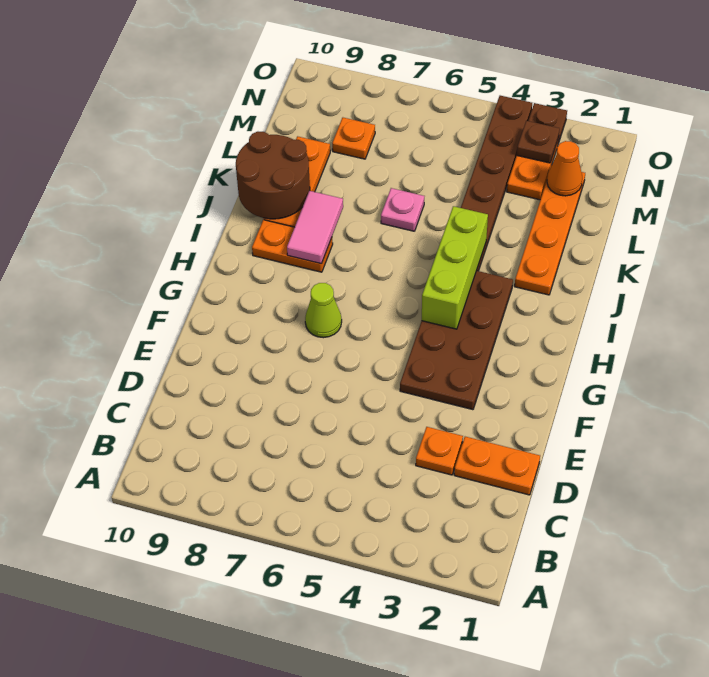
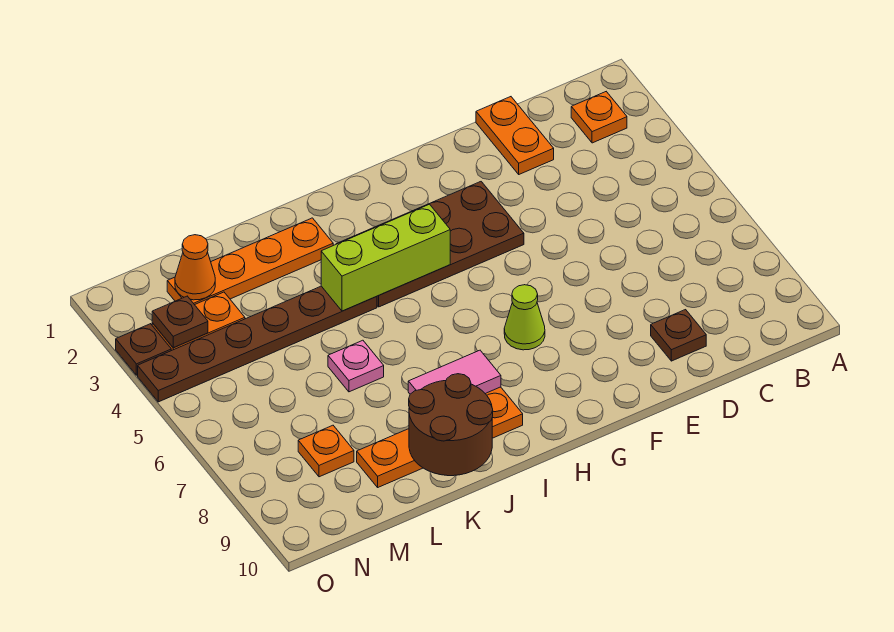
orange 1x1 plate [416,427,463,475] -> orange 1x1 plate moved to [571,92,627,143]
none -> brown 1x1 plate [651,310,706,361]

